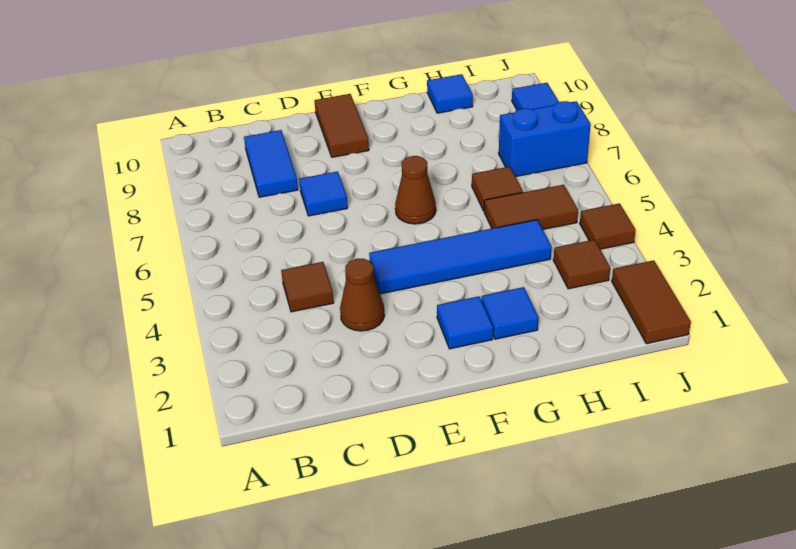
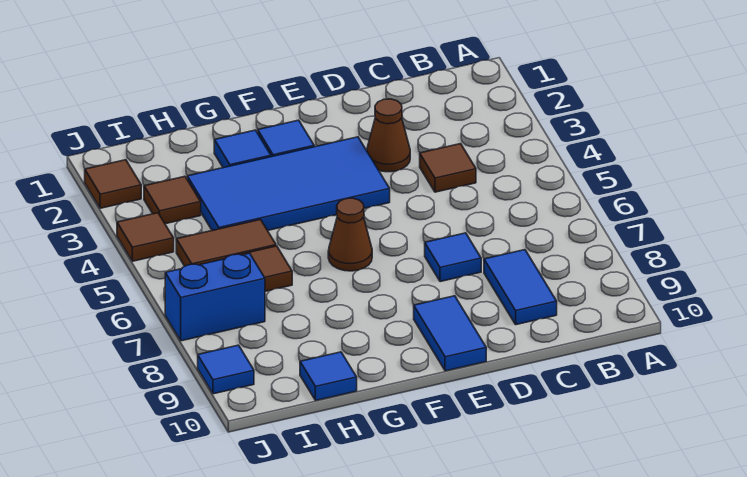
blue 1x4 tile [369,220,552,294] -> blue 2x4 tile [187,137,390,230]
brown 1x2 tile [314,94,369,157] -> blue 1x2 tile [414,296,486,371]
brown 1x2 tile [612,260,691,344] -> brown 1x1 tile [85,160,141,208]

